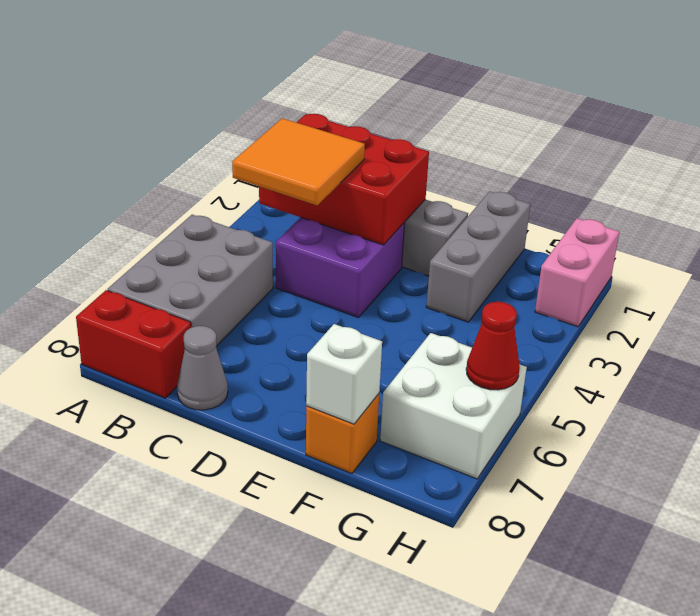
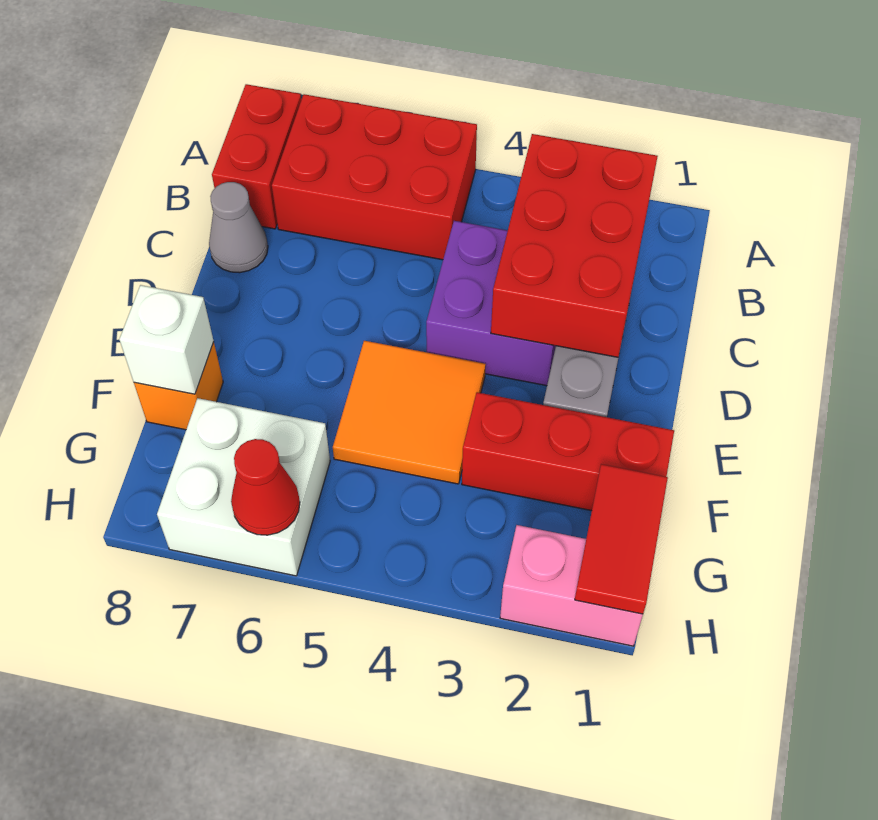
grey 2x3 brick [108,215,273,346] -> red 2x3 brick [272,94,477,260]
orange 2x2 tile [232,118,365,205] -> orange 2x2 tile moved to [333,341,486,484]
grey 1x3 brick [426,191,530,322] -> red 1x3 brick [462,392,674,511]
none -> red 1x2 tile [575,464,668,614]

